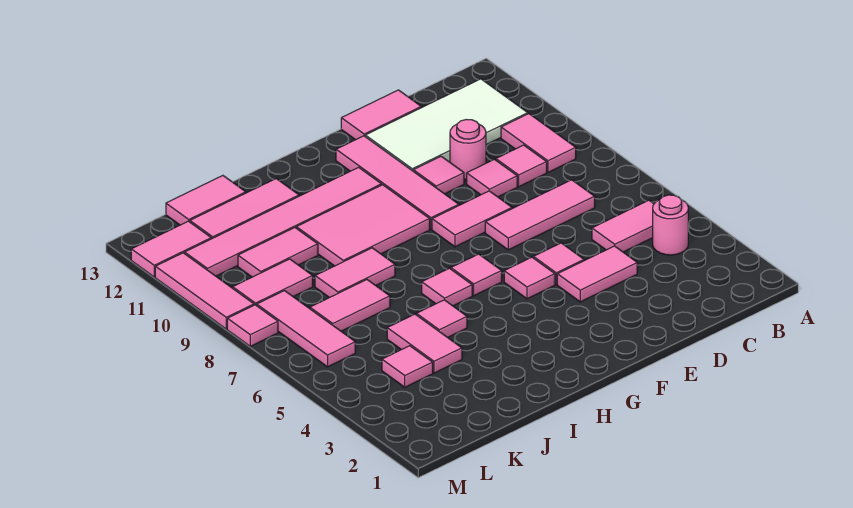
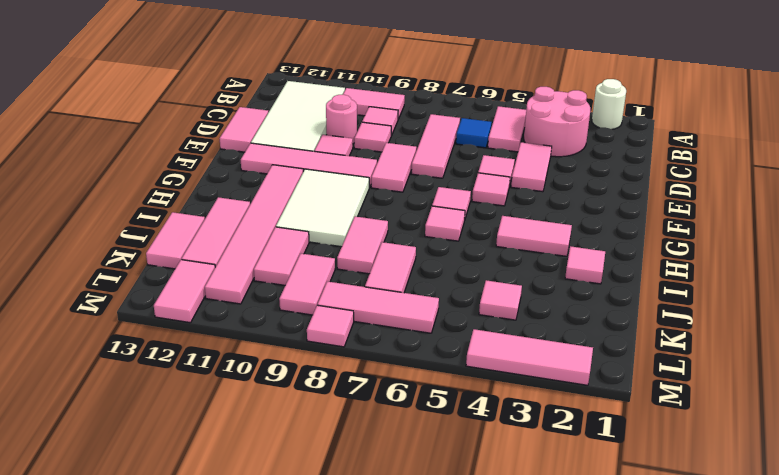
none -> white 1x1 round brick [592,79,626,129]
pink 1x1 round brick [653,195,688,255] -> pink 2x2 round brick [524,87,590,157]
none -> blue 1x1 tile [456,118,492,148]
pink 2x3 tile [296,185,430,266] -> white 2x3 tile [276,169,370,247]
pink 1x1 tile [416,300,467,337] -> pink 1x1 tile moved to [565,246,605,284]
pink 1x2 tile [387,314,462,373] -> pink 1x2 tile moved to [496,216,572,256]
pink 1x3 tile [155,253,254,329] -> pink 1x3 tile moved to [466,329,593,385]

